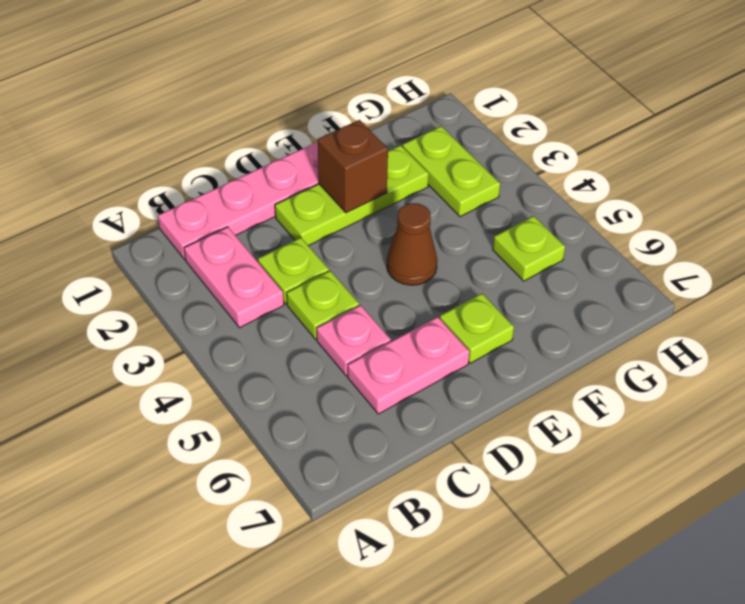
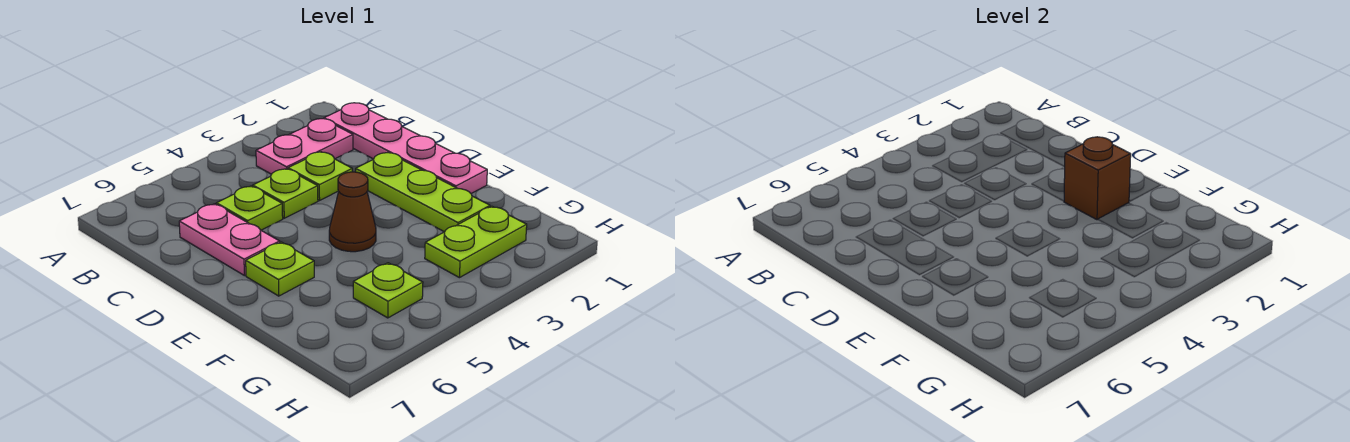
pink 1x1 plate [317,305,391,376] -> lime 1x1 plate [216,186,283,230]

